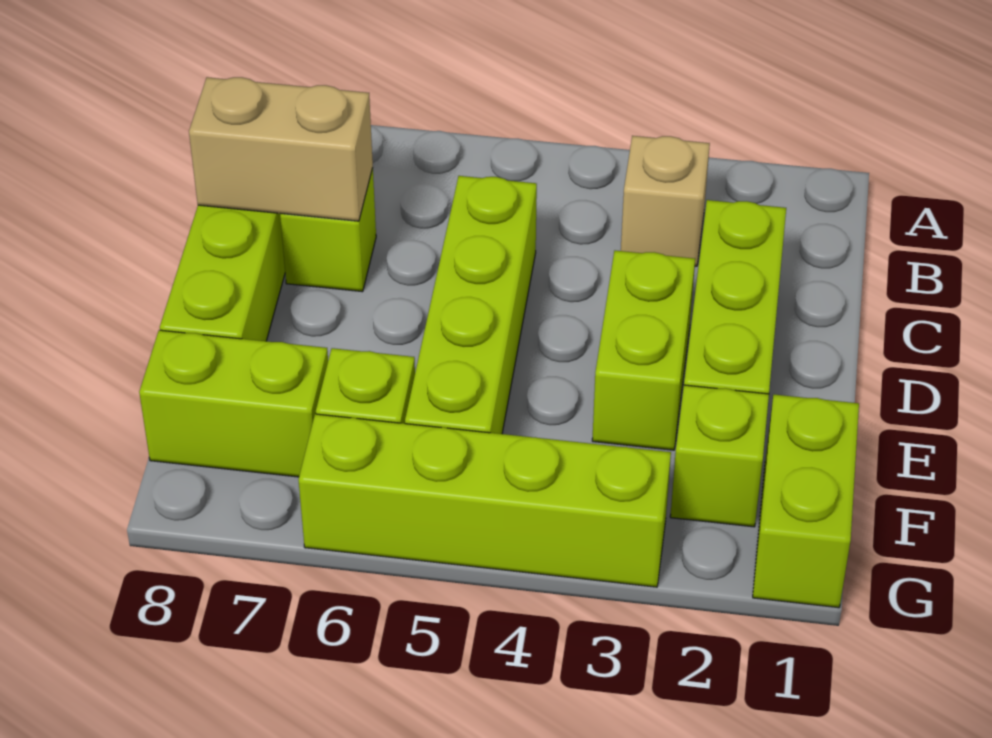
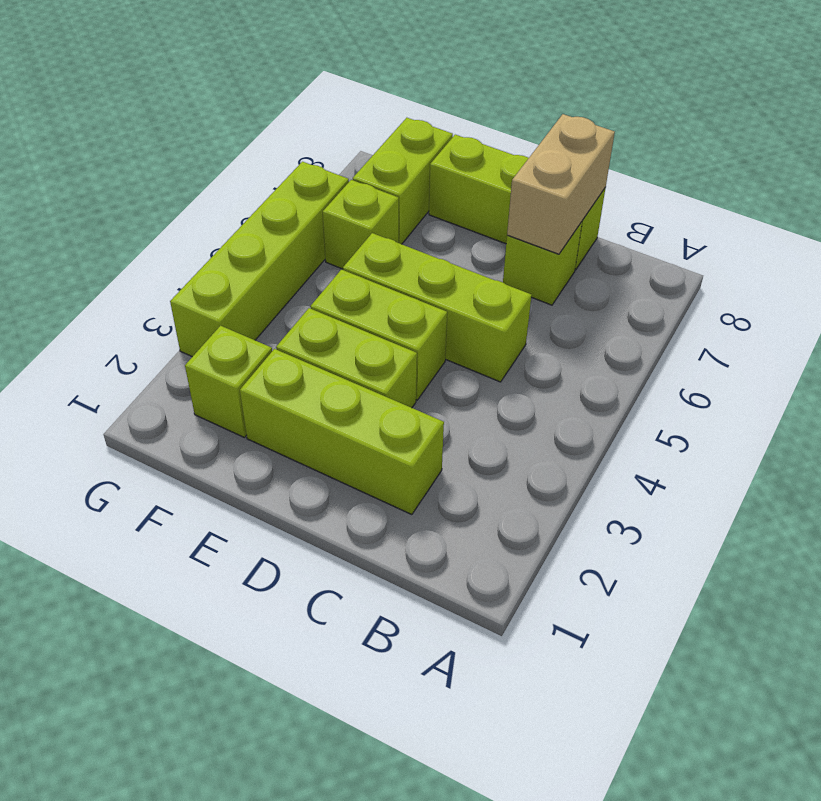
tan 1x1 brick [621,136,710,266] -> none
lime 1x4 brick [405,176,537,434] -> lime 1x3 brick [343,233,532,382]
lime 1x2 brick [753,395,859,608] -> lime 1x2 brick moved to [310,270,447,400]

